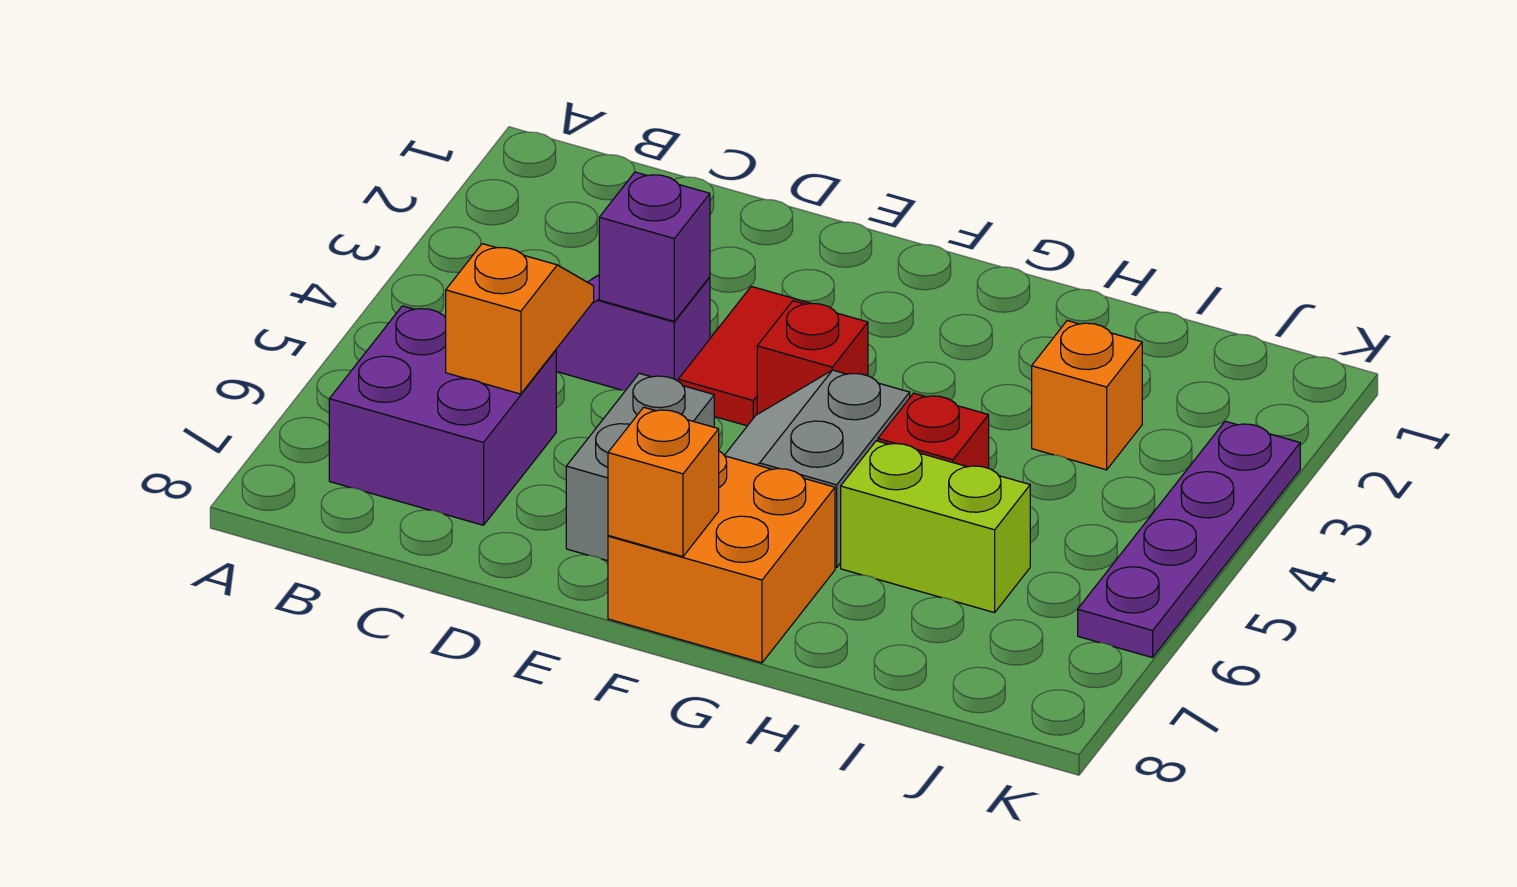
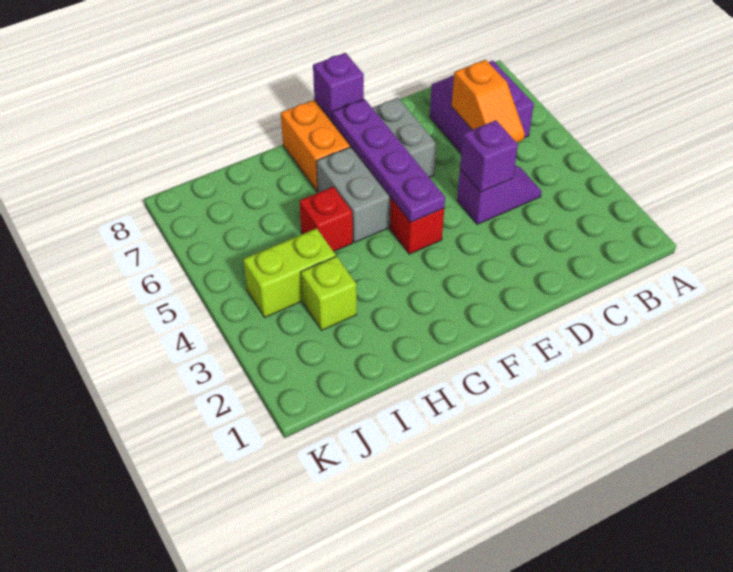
red 1x2 tile [678,286,810,426] -> none
orange 1x1 brick [608,407,719,557] -> purple 1x1 brick [313,53,364,121]
lime 1x2 brick [841,441,1030,613] -> lime 1x2 brick moved to [243,228,336,317]
orange 1x1 brick [1032,321,1142,470] -> lime 1x1 brick [301,256,357,331]
purple 1x4 plate [1078,421,1300,658] -> purple 1x4 plate moved to [332,99,445,222]

